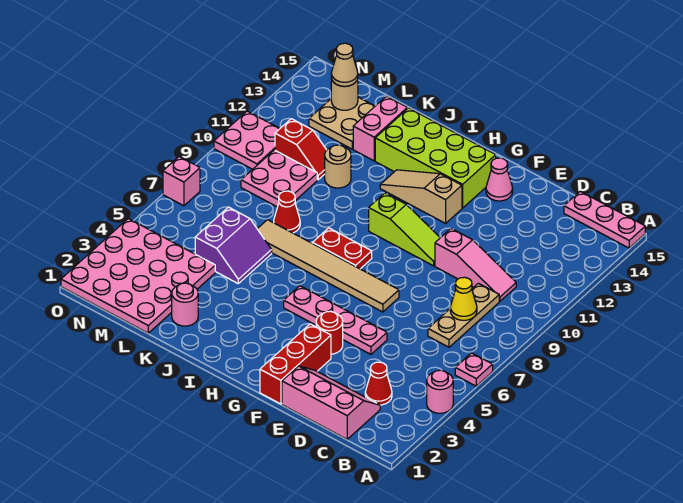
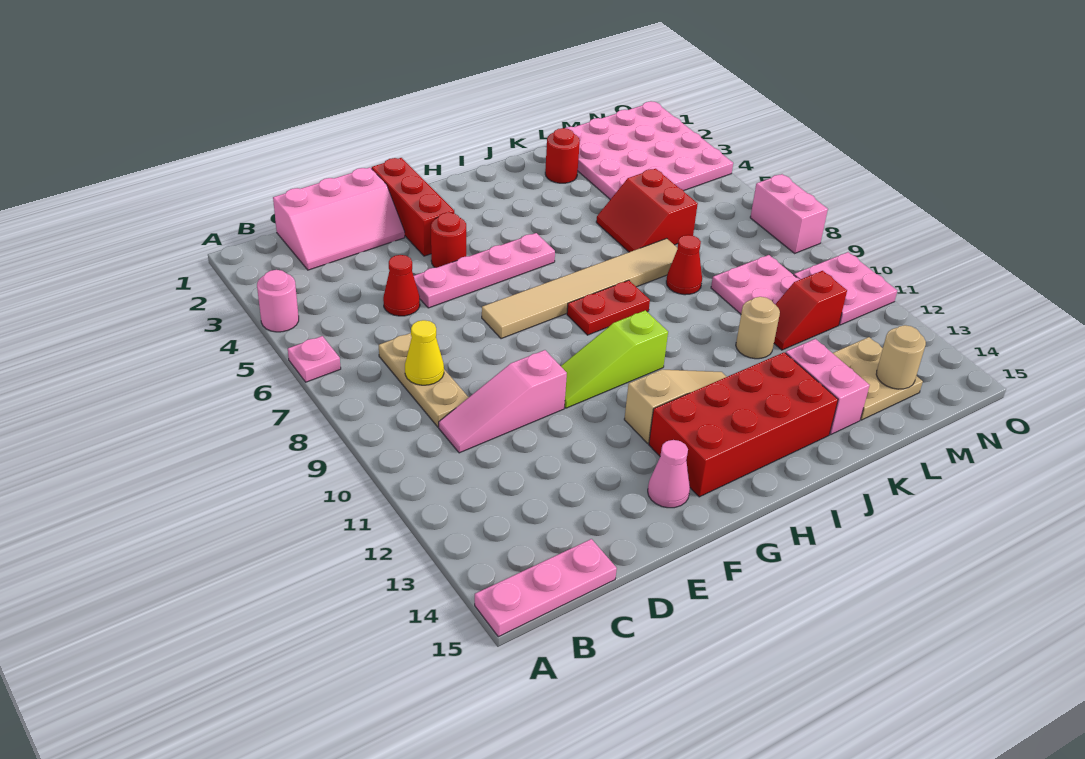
red 1x1 cone [365,362,392,405] -> red 1x1 cone moved to [383,255,420,316]
lime 2x4 brick [375,108,496,208] -> red 2x4 brick [649,352,838,497]
pink 1x1 round brick [172,283,198,326] -> red 1x1 round brick [545,128,580,183]
purple 2x2 slope [195,207,272,283] -> red 2x2 slope [596,169,698,252]
tan 1x1 cone [331,43,358,86] -> none
pink 1x1 brick [163,157,200,206] -> pink 1x2 brick [750,174,828,253]

